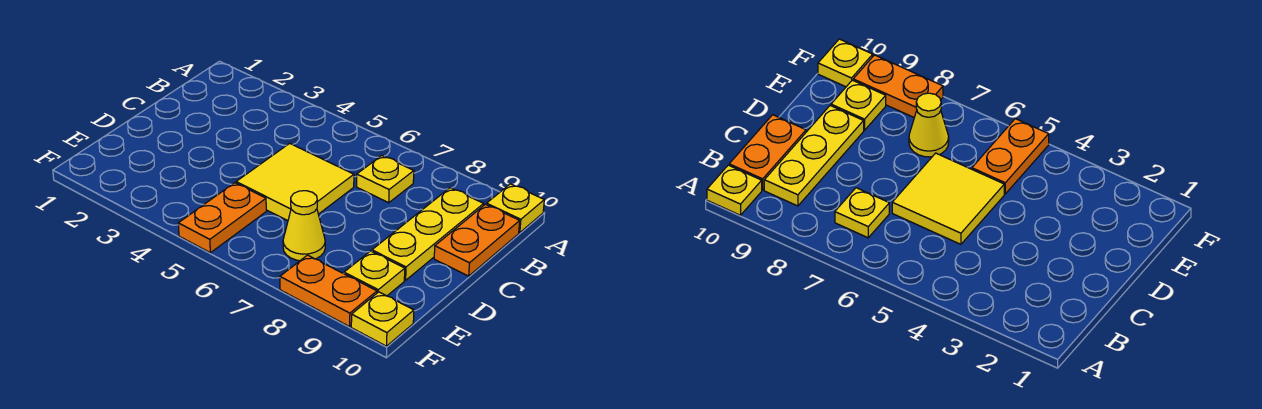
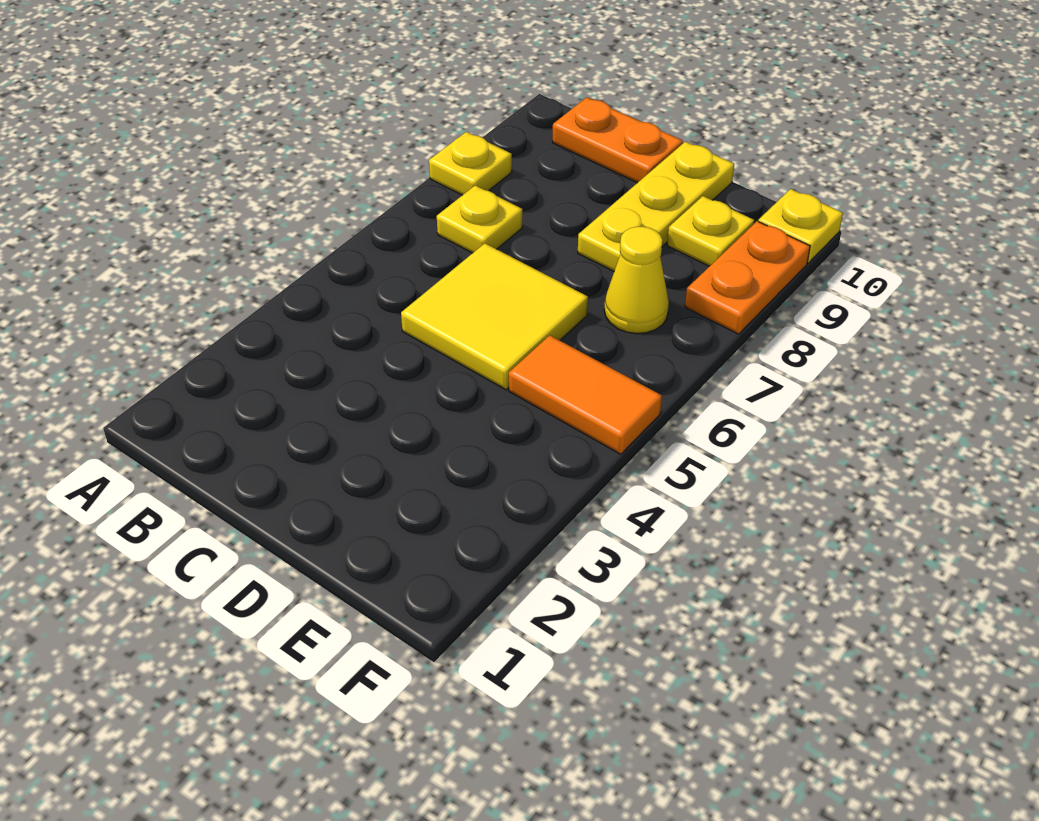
yellow 1x1 plate [486,184,544,233] -> yellow 1x1 plate moved to [429,132,512,195]
yellow 1x3 plate [372,188,484,280] -> yellow 1x3 plate turned to [578,142,734,271]
orange 1x2 plate [178,183,266,253] -> orange 1x2 tile [509,335,662,454]

